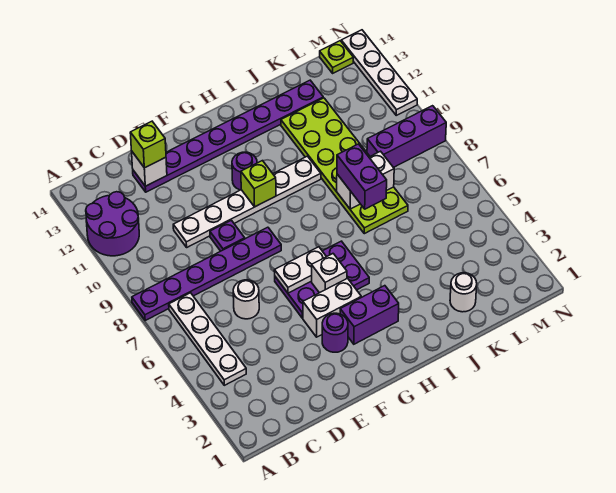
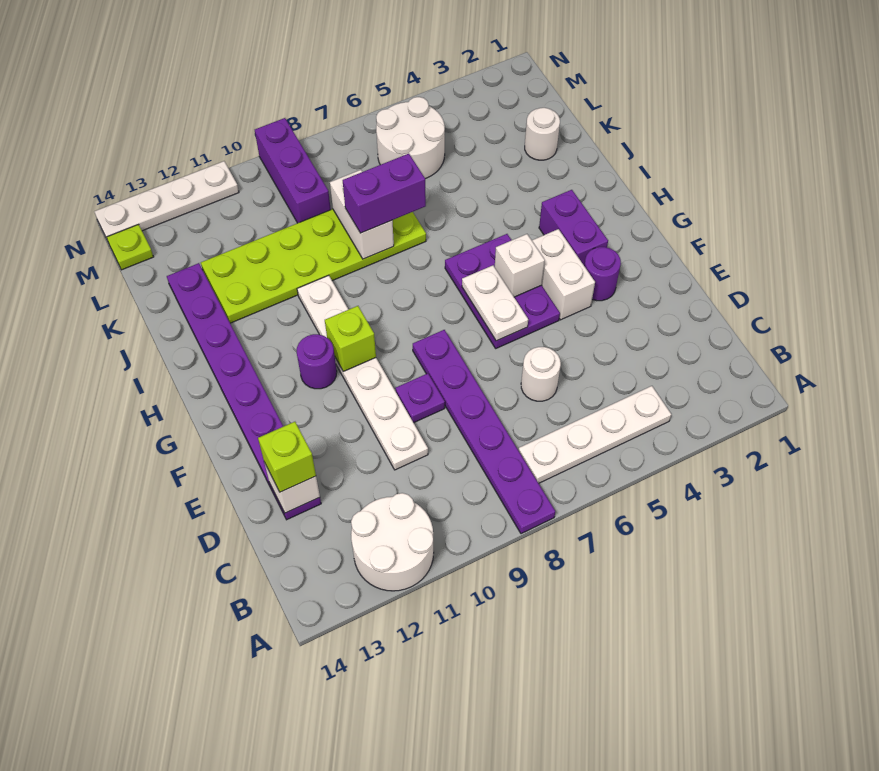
purple 2x2 round brick [86,192,139,256] -> white 2x2 round brick [351,493,434,591]
none -> white 2x2 round brick [376,97,445,179]

